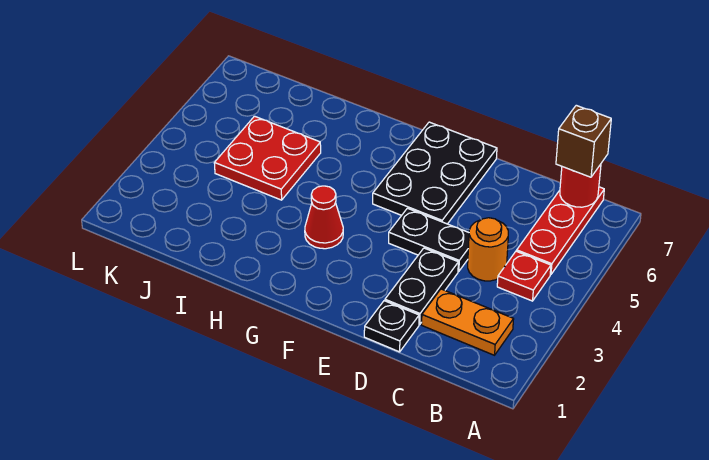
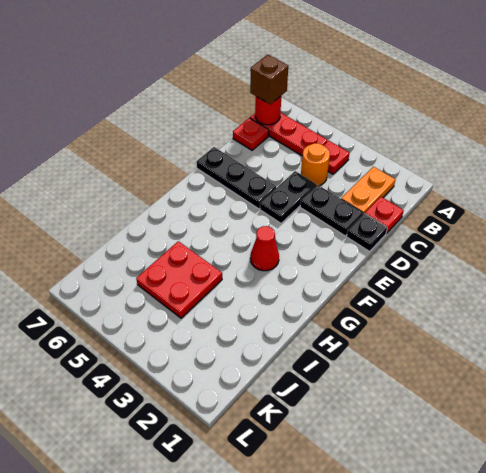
none -> red 1x1 plate [365,197,404,234]
none -> red 1x1 plate [233,118,269,150]
black 2x3 plate [373,122,497,224] -> black 1x3 plate [196,147,276,209]

